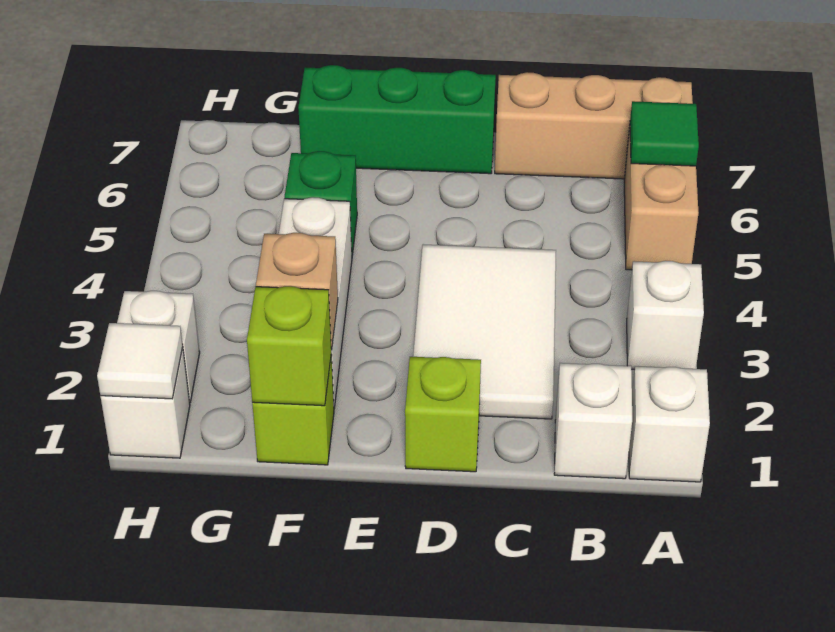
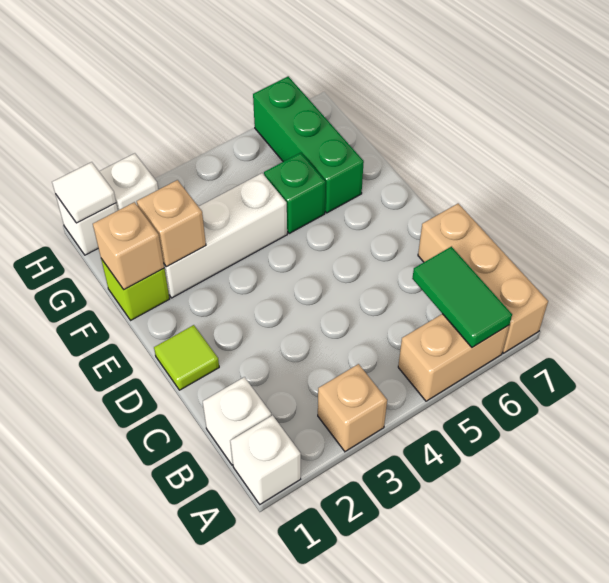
white 1x1 brick [627,261,704,369] -> tan 1x1 brick [318,364,387,452]
green 1x1 tile [630,101,699,166] -> green 1x2 tile [412,247,512,347]
white 2x3 tile [413,244,556,419] -> none
lime 1x1 brick [405,357,481,472] -> lime 1x1 tile [154,325,219,390]
green 1x3 brick [298,65,496,174] -> green 1x3 brick moved to [253,76,364,213]
lime 1x1 brick [247,286,331,406] -> tan 1x1 brick [93,202,164,290]

